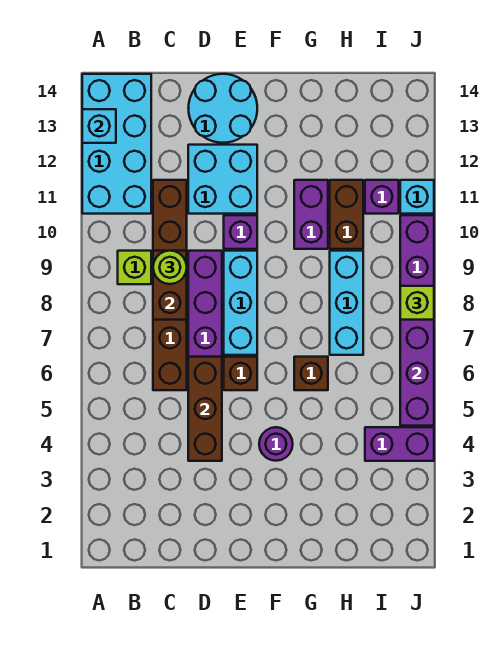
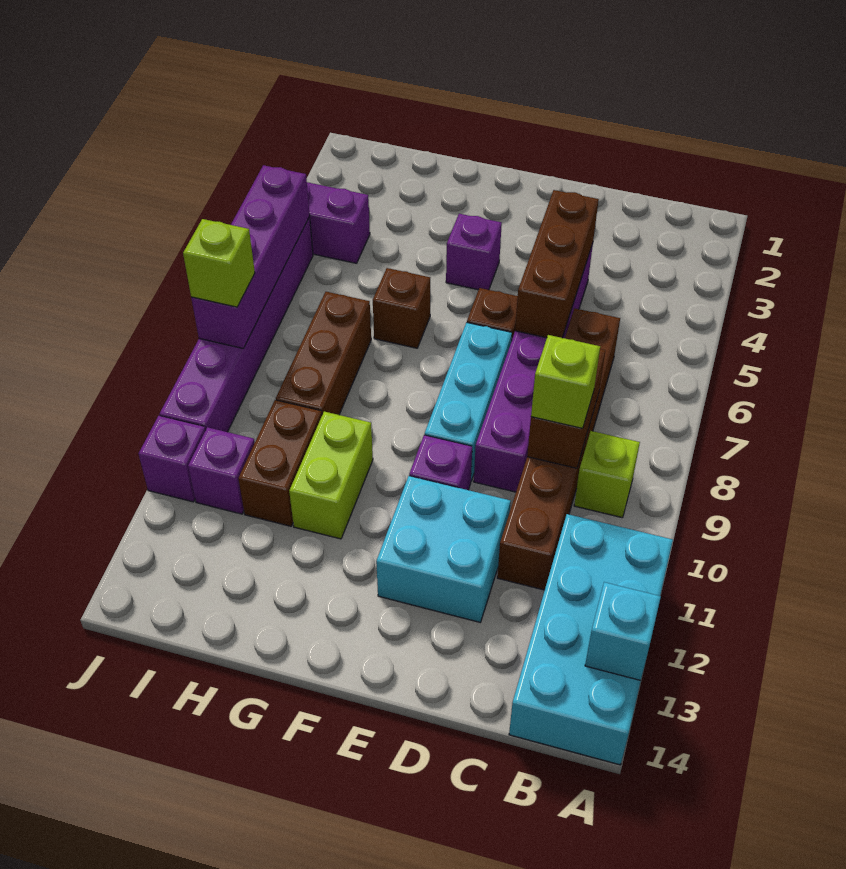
lime 1x1 round brick [153,251,187,284] -> lime 1x1 brick [531,335,600,428]
cyan 2x2 round brick [188,74,257,143] -> none
purple 1x1 round brick [259,427,293,461] -> purple 1x1 brick [446,214,502,290]
purple 1x2 brick [294,180,328,249] -> lime 1x2 brick [289,412,373,539]
cyan 1x3 brick [330,251,363,355] -> brown 1x3 brick [276,292,371,415]
cyan 1x1 brick [400,180,434,214] -> purple 1x1 brick [139,416,206,502]

